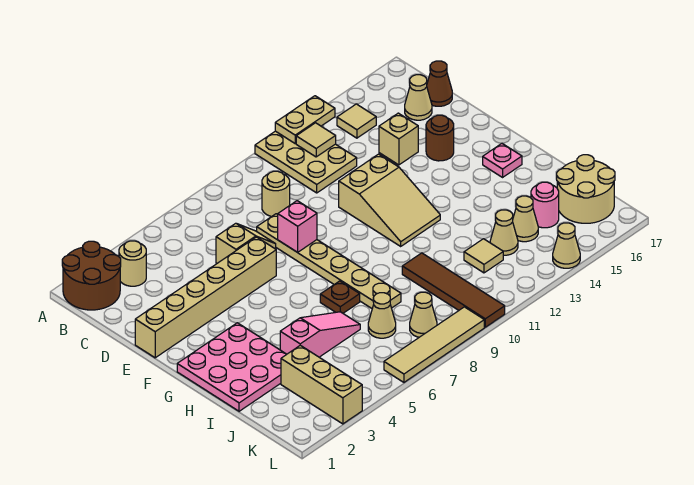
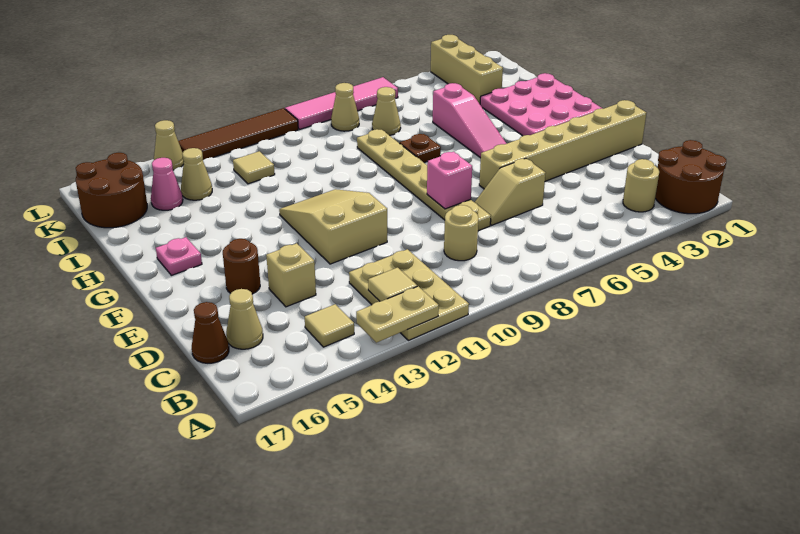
pink 1x3 slope [280,312,360,357] -> pink 1x3 slope turned to [433,83,507,158]
brown 1x4 tile [402,253,505,327] -> brown 1x4 tile turned to [178,108,298,160]
tan 1x1 cone [490,210,518,255] -> none
pink 1x1 round brick [531,182,559,228] -> pink 1x1 cone [151,158,183,210]
tan 2x2 round brick [557,155,615,223] -> brown 2x2 round brick [76,153,147,228]
tan 1x4 tile [384,307,484,382] -> pink 1x4 tile [285,77,398,129]

